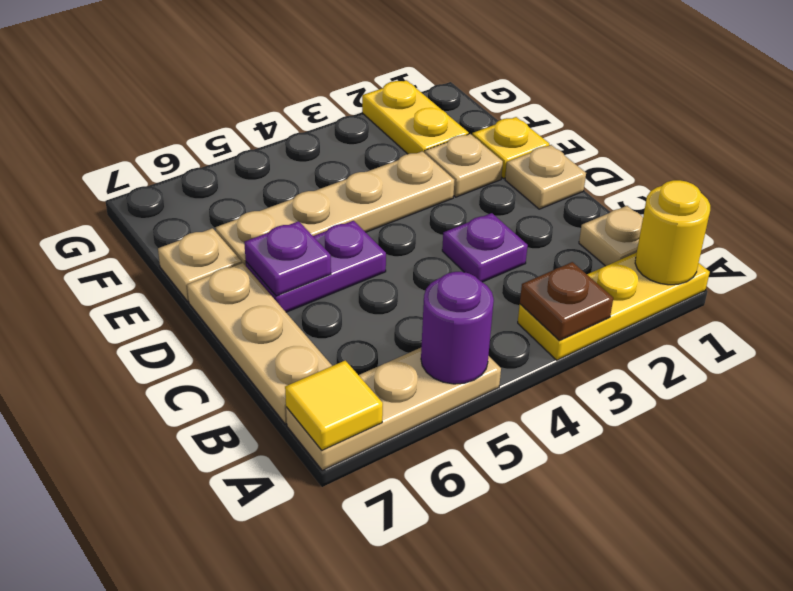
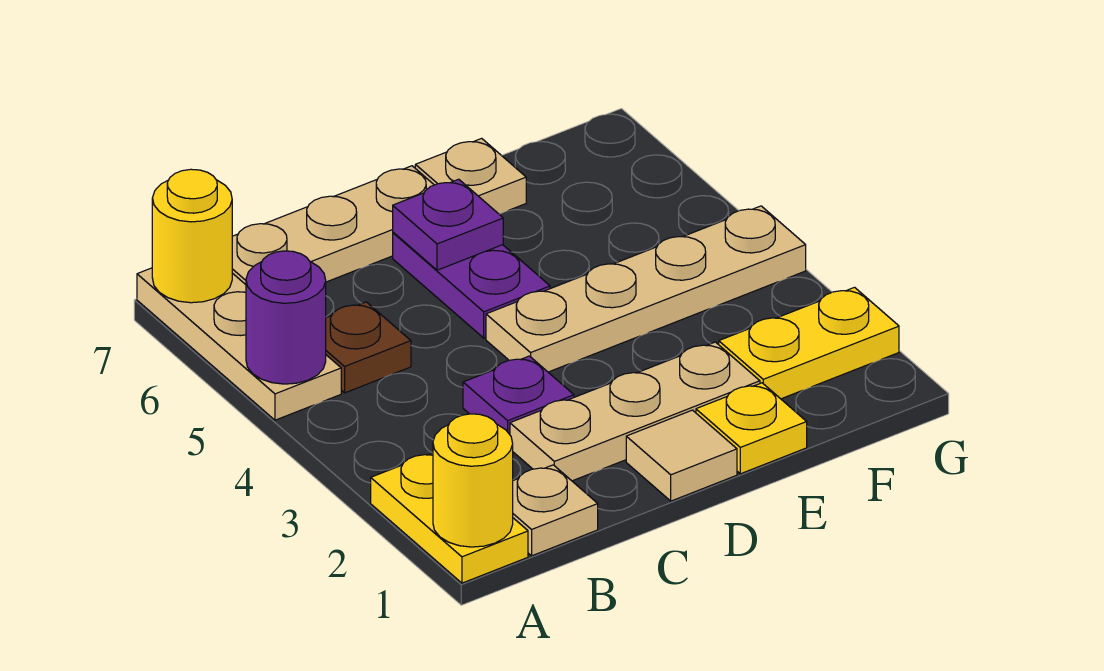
yellow 1x3 plate [518,253,710,360] -> yellow 1x2 plate [371,453,528,583]
brown 1x1 plate [520,262,613,341] -> brown 1x1 plate moved to [326,302,411,393]
yellow 1x1 tile [285,361,383,450] -> yellow 1x1 round brick [152,169,232,303]
tan 1x1 plate [505,145,586,209] -> tan 1x1 tile [626,410,737,501]
tan 1x1 plate [425,134,503,197] -> tan 1x3 plate [510,342,760,481]
tan 1x4 plate [215,151,454,266] -> tan 1x4 plate turned to [486,206,806,372]

